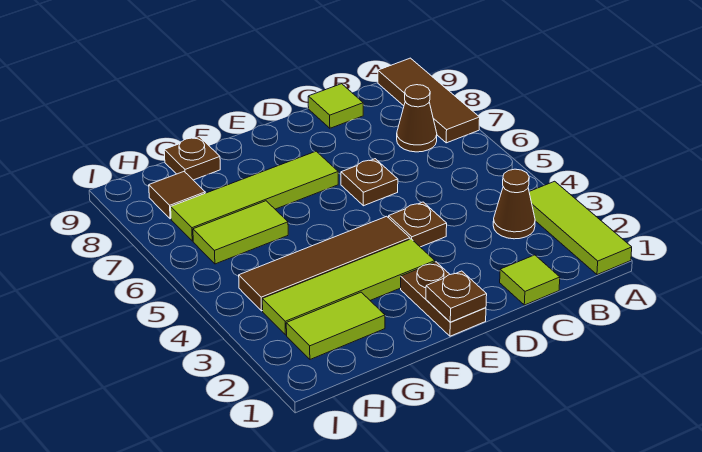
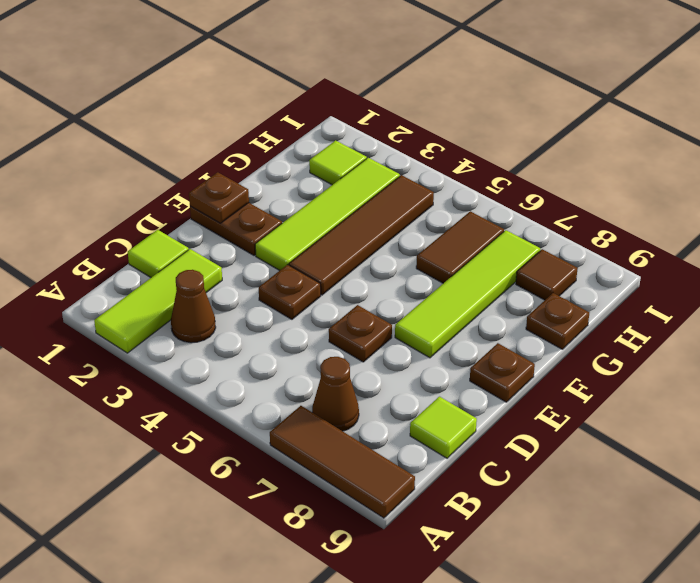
lime 1x3 tile [529,181,632,275] -> lime 1x3 tile turned to [94,249,222,353]
none -> brown 1x1 plate [470,343,535,402]
lime 1x2 tile [286,292,385,359] -> lime 1x1 tile [309,140,367,185]
lime 1x2 tile [193,201,288,264] -> brown 1x2 tile [416,211,504,283]

